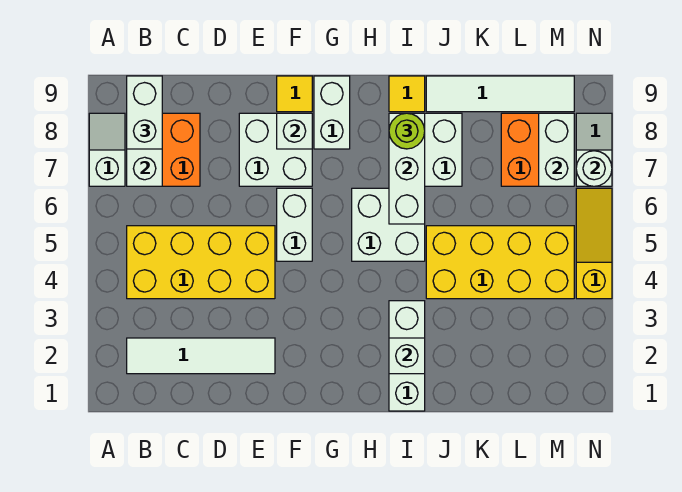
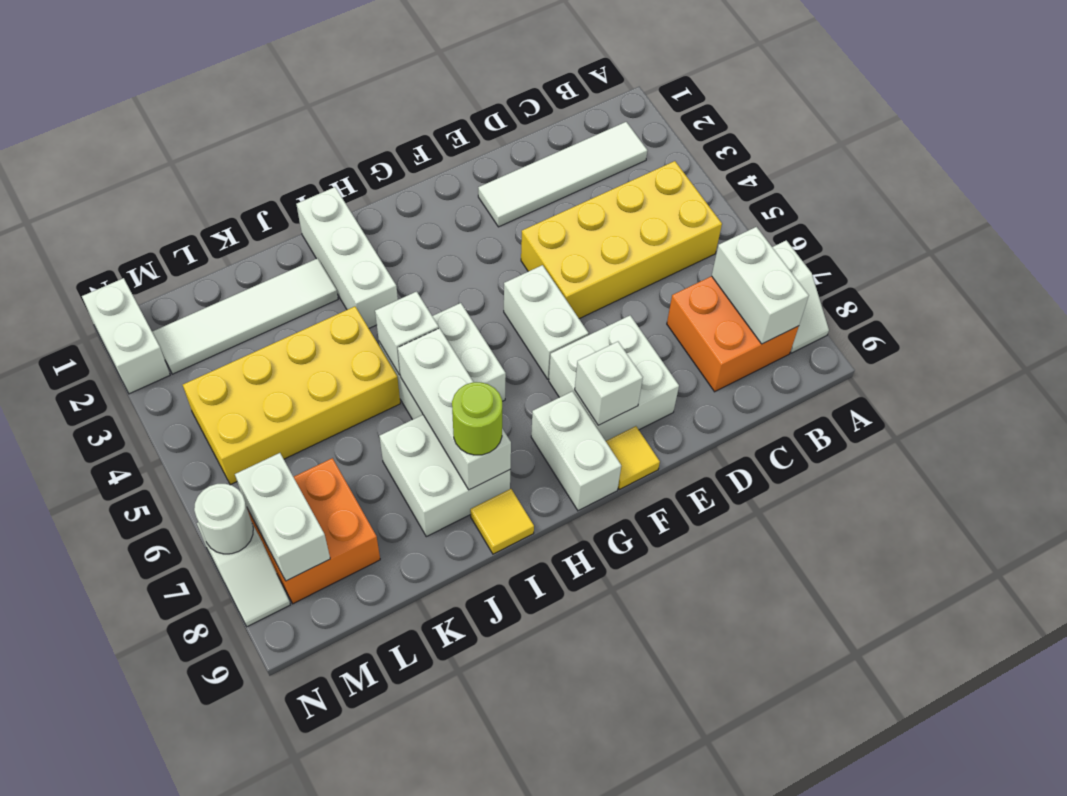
white 1x2 brick [127,76,162,149] -> white 1x2 brick moved to [82,278,170,394]
white 1x1 brick [389,338,425,374] -> white 1x1 brick moved to [375,292,439,375]
white 1x4 tile [426,76,574,112] -> white 1x4 tile moved to [152,258,338,374]
yellow 1x3 slope [576,188,612,299] -> none

